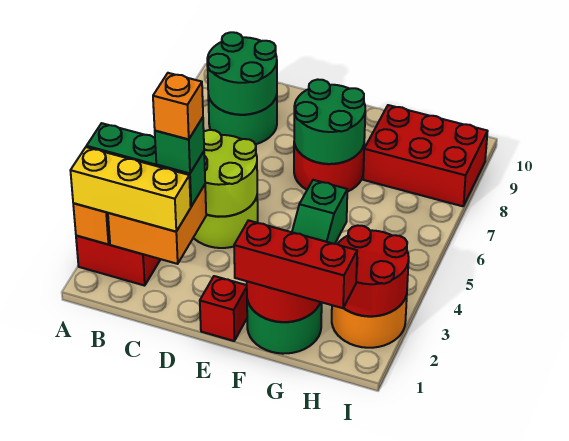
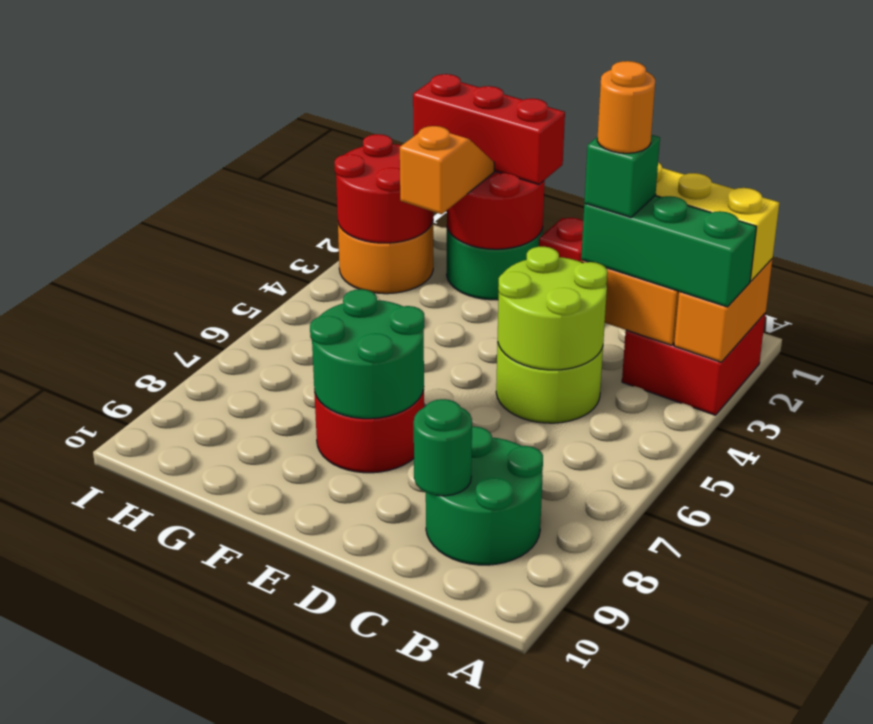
green 2x2 round brick [207,32,277,115] -> green 1x1 round brick [414,399,472,496]
orange 1x1 brick [153,73,203,139] -> orange 1x1 round brick [597,61,655,153]
green 1x2 slope [292,180,347,244] -> orange 1x2 slope [400,126,494,214]
red 2x3 brick [363,105,488,206] -> none

